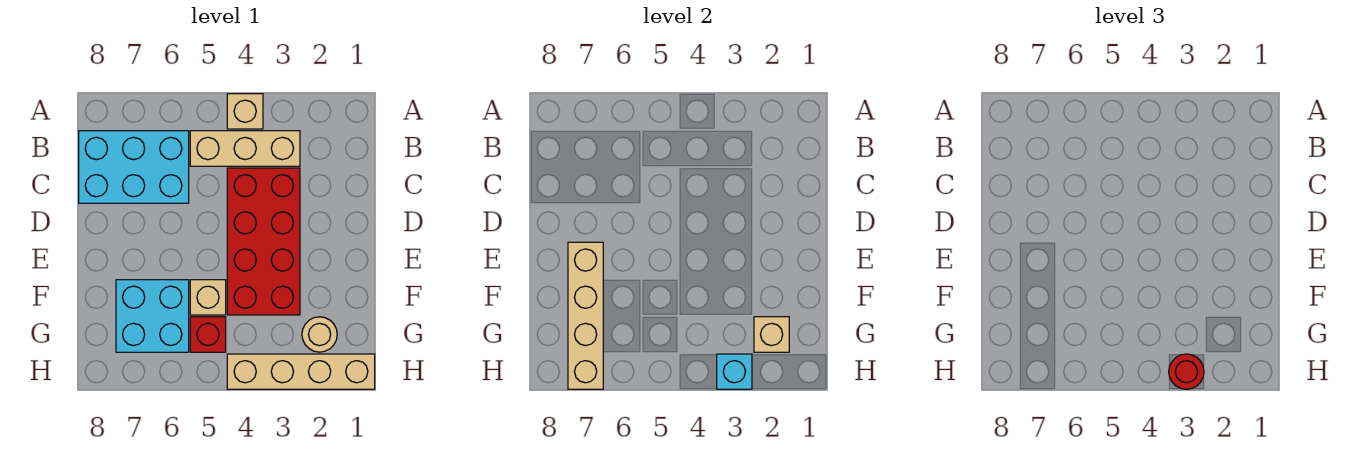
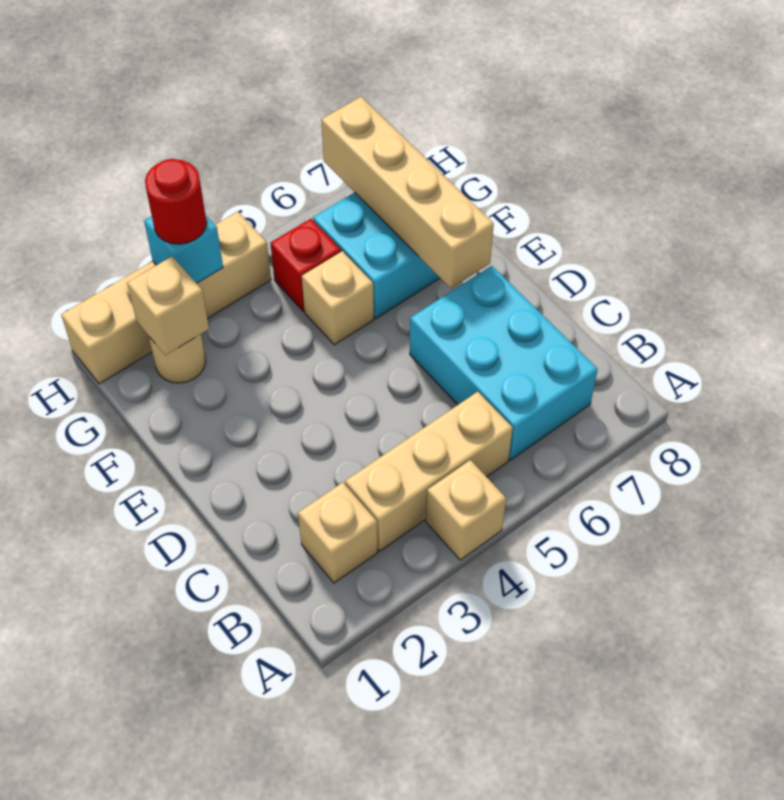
none -> tan 1x1 brick [298,482,378,583]
cyan 2x3 brick [79,131,189,203] -> cyan 2x3 brick turned to [410,266,598,460]
red 2x4 brick [227,168,300,315] -> none

